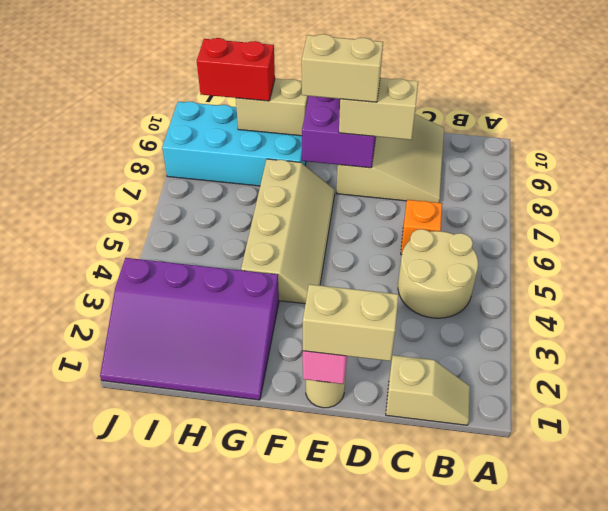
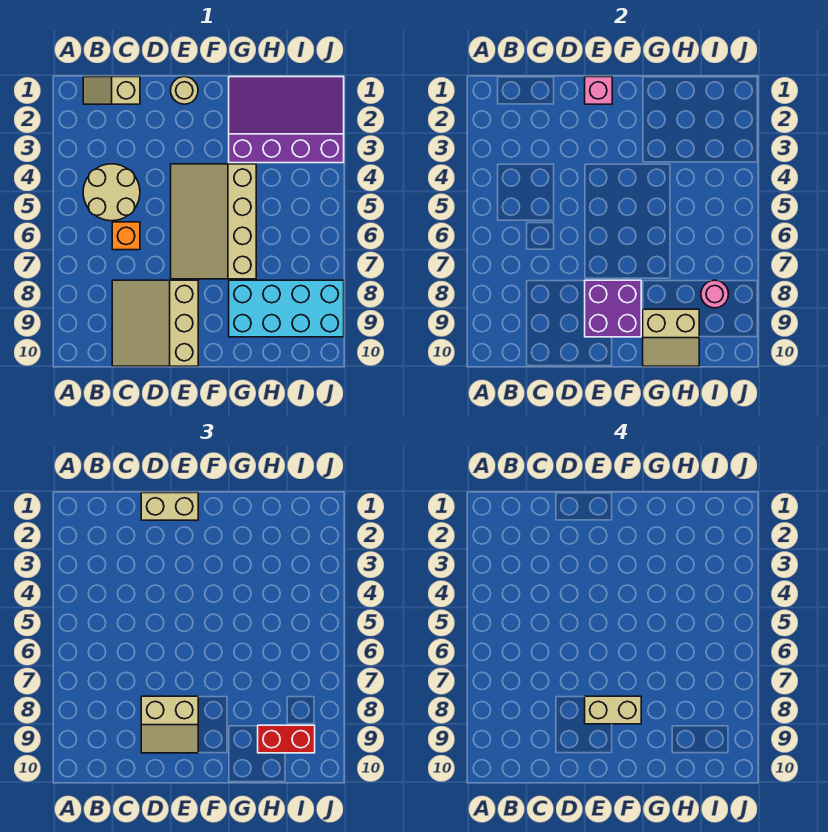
tan 2x4 slope [241,159,335,304] -> tan 3x4 slope [171,164,256,279]
none -> pink 1x1 round brick [701,280,729,308]

